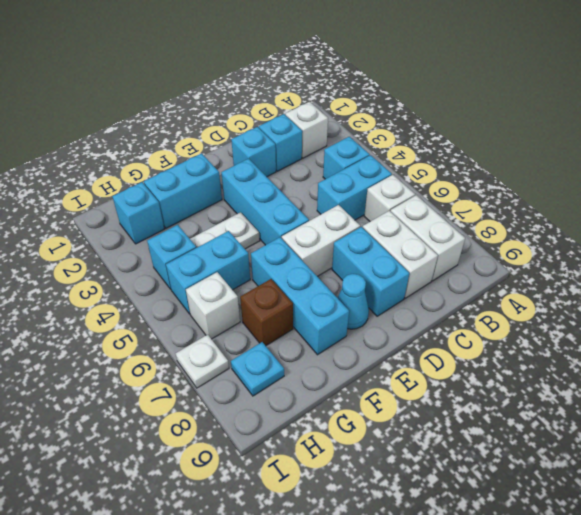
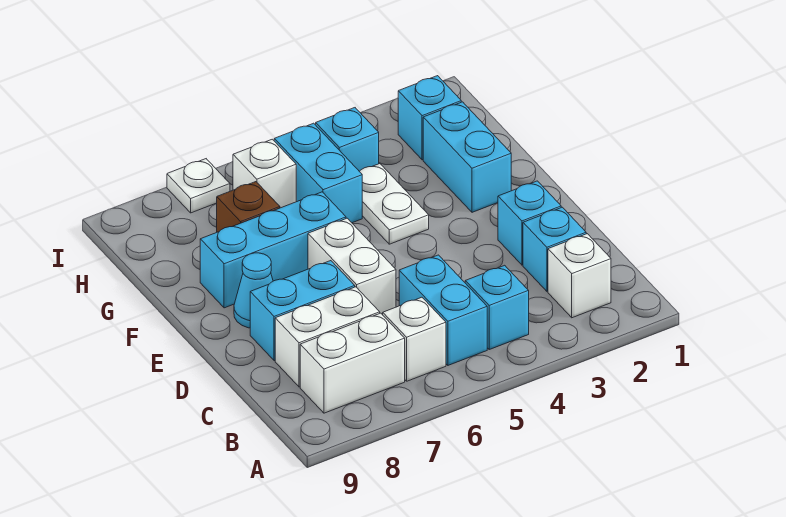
cyan 1x3 brick [221,159,309,245] -> none
cyan 1x1 plate [231,342,284,396] -> none

